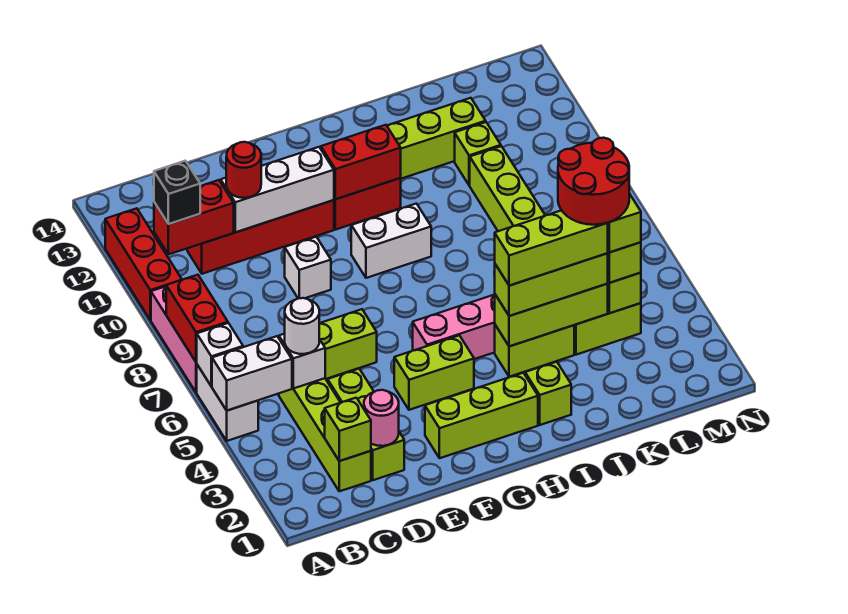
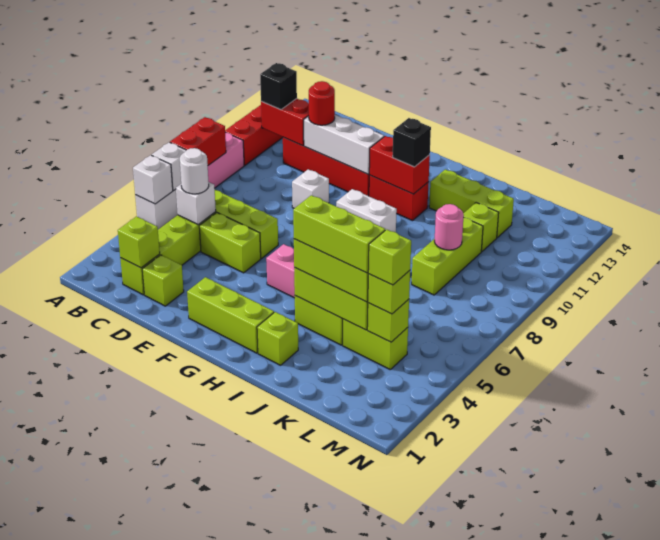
white 1x2 brick [212,336,292,411] -> white 1x1 brick [133,155,173,204]
lime 1x3 brick [328,369,404,480] -> lime 1x1 brick [142,255,184,306]
pink 1x1 round brick [364,390,399,446] -> pink 1x1 round brick moved to [435,204,464,250]
lime 1x2 brick [394,335,474,410] -> lime 1x2 brick moved to [199,213,261,273]
none -> black 1x1 brick [393,118,431,167]
red 2x2 round brick [558,138,629,225] -> none

